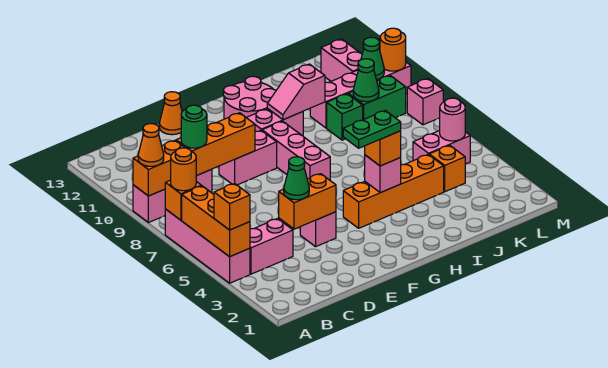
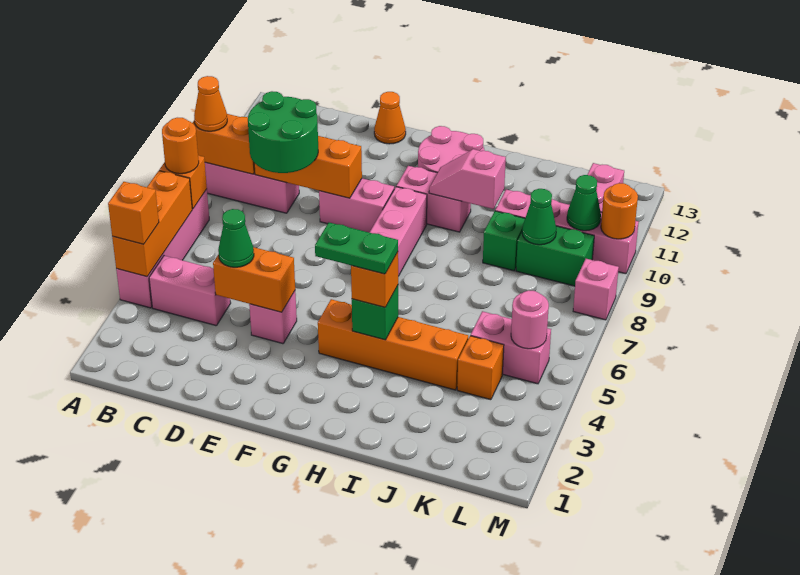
green 1x1 round brick [181,105,207,148] -> green 2x2 round brick [248,91,318,173]
pink 1x1 brick [365,155,401,193] -> green 1x1 brick [352,285,398,340]

